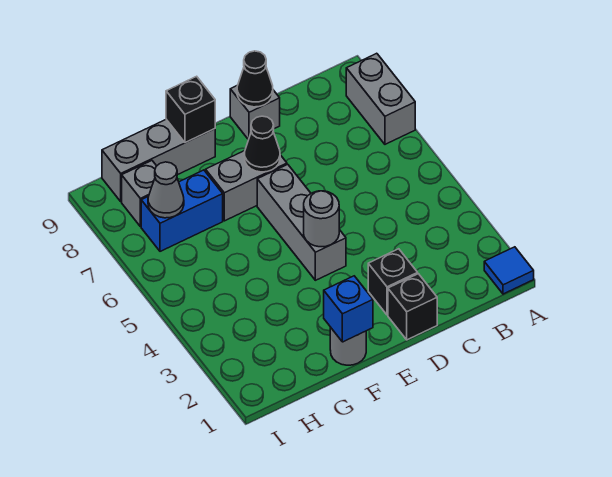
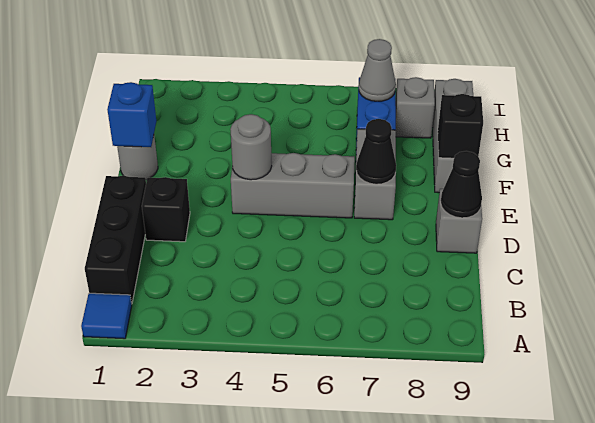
grey 1x2 brick [346,53,415,144] -> none
black 1x1 brick [388,274,437,340] -> black 1x3 brick [85,176,146,304]

